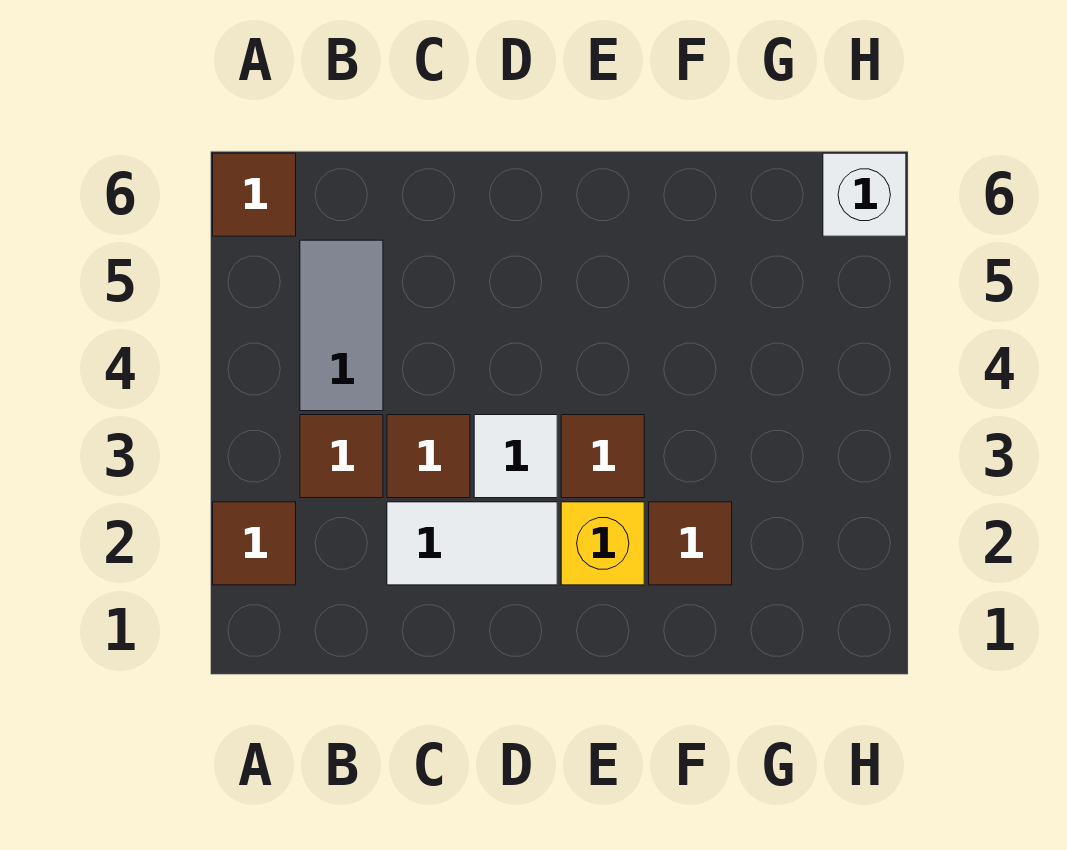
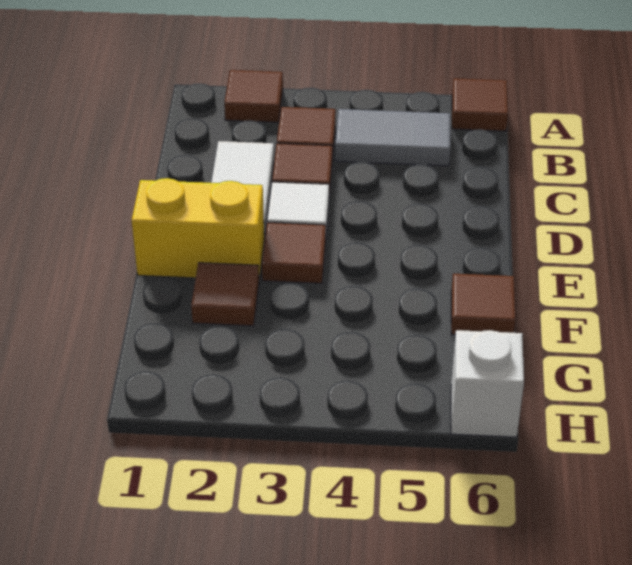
yellow 1x1 brick [561,502,644,585] -> yellow 1x2 brick [132,178,264,279]
none -> brown 1x1 tile [451,274,516,335]

